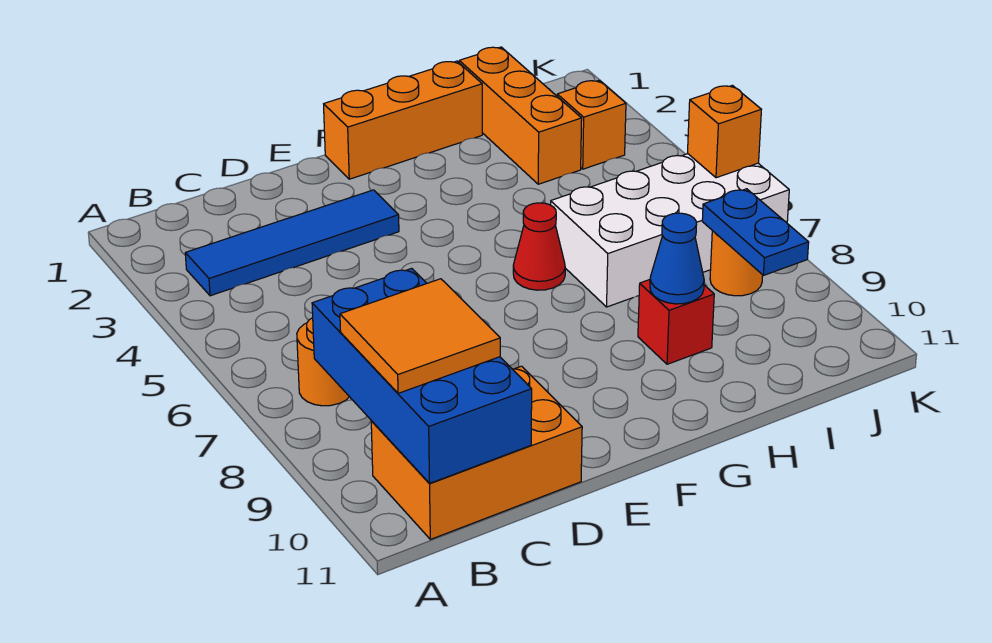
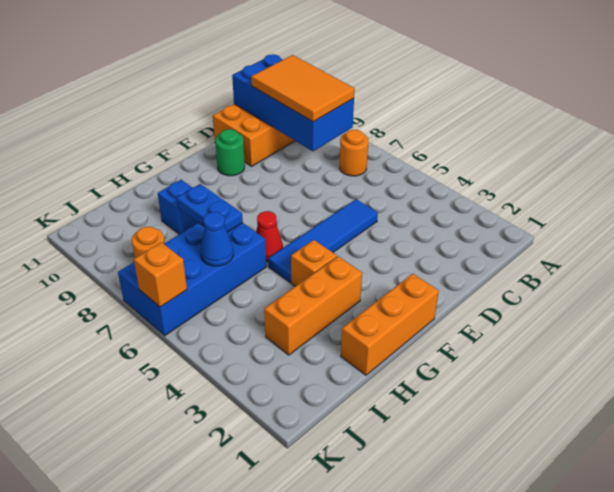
blue 1x4 tile [185,190,399,296] -> blue 1x4 tile moved to [268,199,378,283]
orange 2x2 tile [340,279,500,393] -> orange 2x3 tile [251,55,355,122]
none -> green 1x1 round brick [215,129,245,176]
white 2x4 brick [551,154,789,307] -> blue 2x4 brick [118,223,266,336]
red 1x1 brick [638,280,714,364] -> blue 1x1 brick [158,180,198,234]
blue 1x1 cone [650,213,704,304] -> blue 1x1 cone moved to [200,212,233,266]
orange 1x3 brick [459,47,582,184] -> orange 1x3 brick turned to [264,256,362,355]
orange 1x1 brick [557,80,626,169] -> orange 1x1 brick moved to [291,240,337,286]
blue 1x2 plate [702,189,809,275] -> blue 1x2 plate moved to [176,184,243,232]

